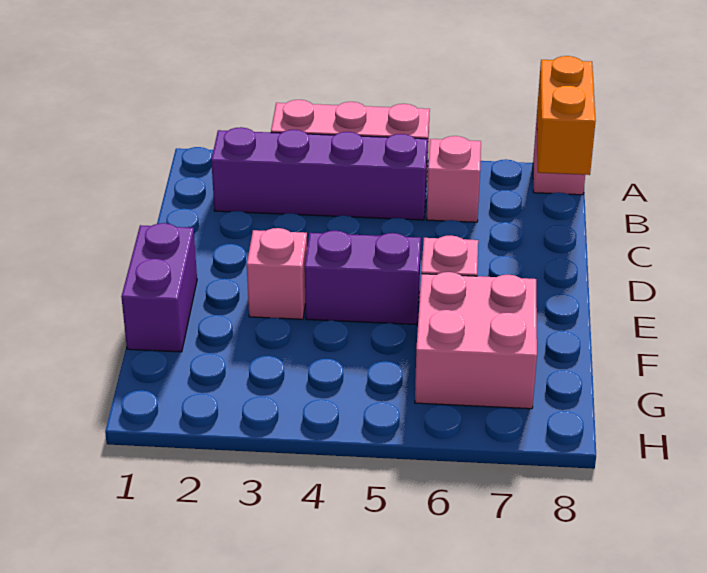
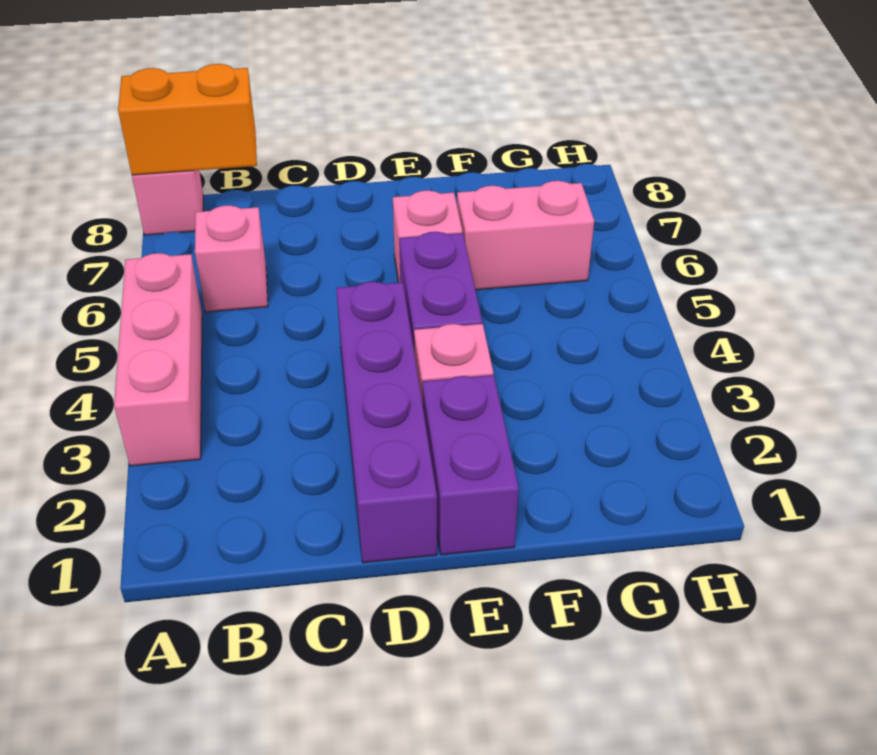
purple 1x4 brick [211,127,428,220] -> purple 1x4 brick moved to [336,282,437,563]
purple 1x2 brick [121,223,197,352] -> purple 1x2 brick turned to [422,375,519,555]
pink 2x2 brick [415,272,537,409] -> pink 1x2 brick [457,181,594,290]

